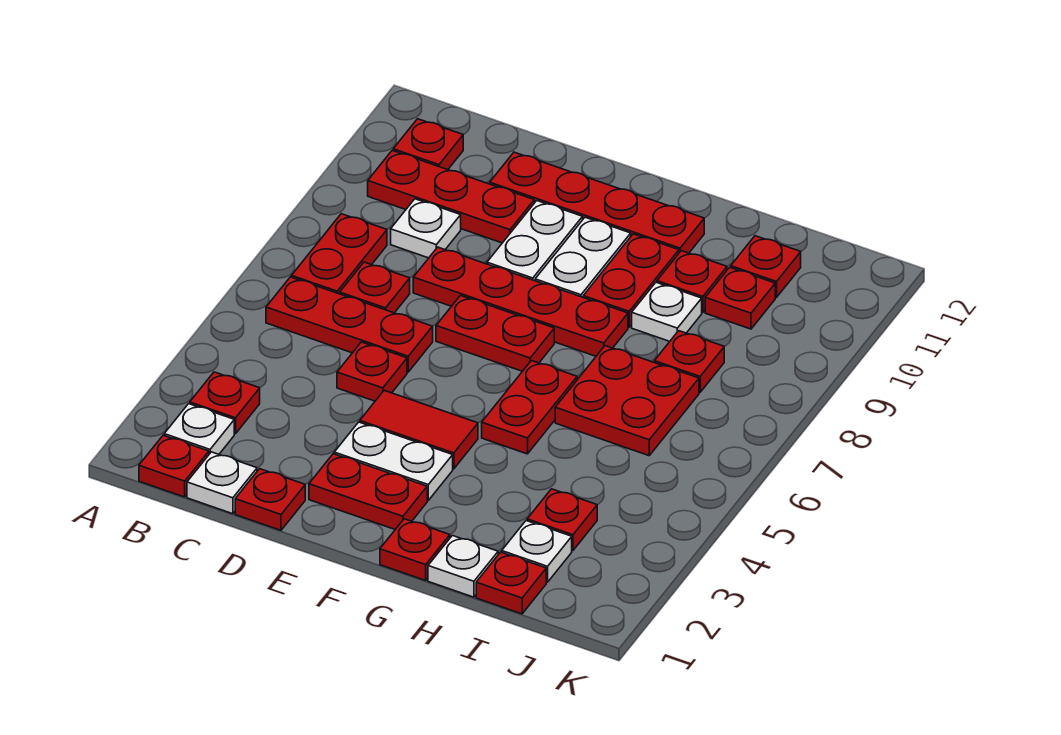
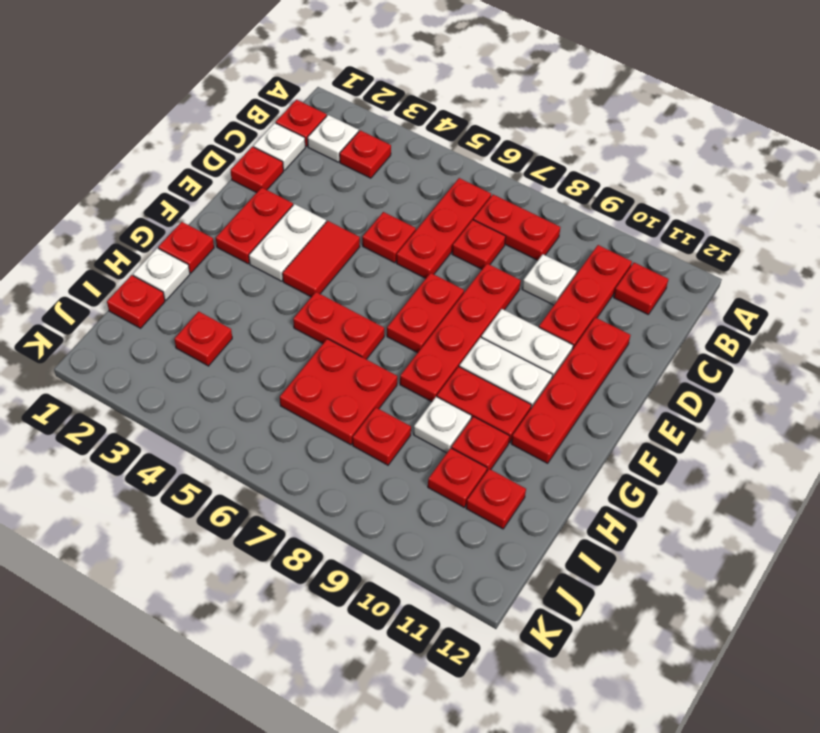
white 1x1 plate [502,521,572,582] -> none

